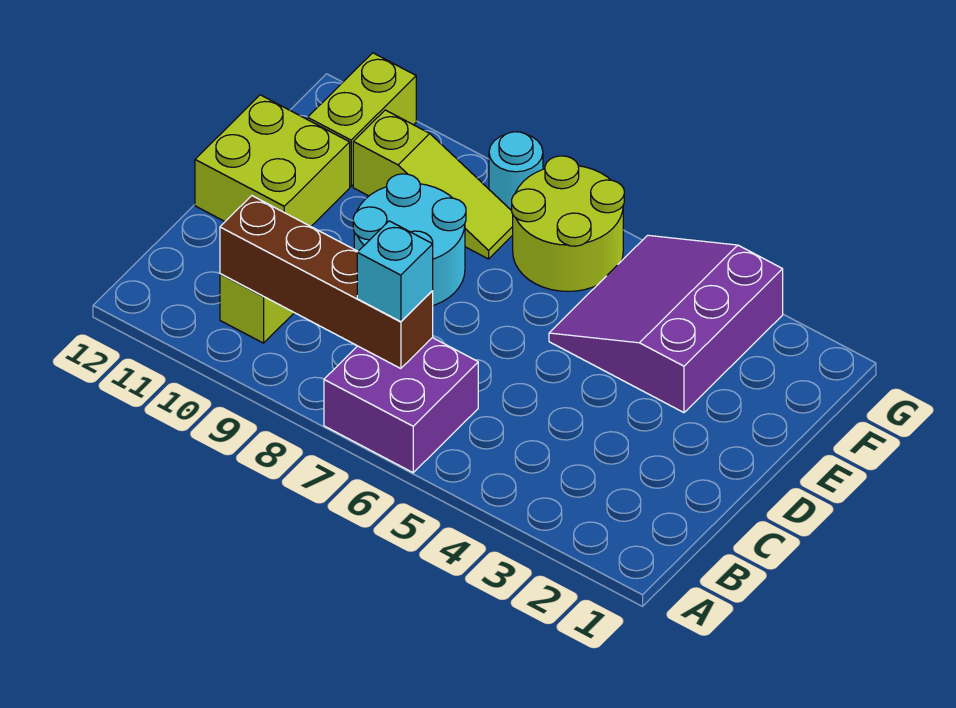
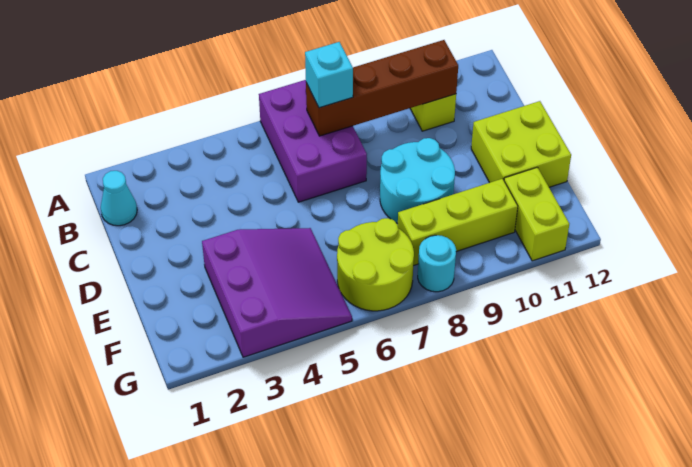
purple 2x2 brick [324,338,478,473] -> purple 2x3 brick [259,80,367,202]
none -> cyan 1x1 cone [101,171,137,226]
lime 1x3 slope [353,110,513,259] -> lime 1x3 brick [398,179,518,266]

